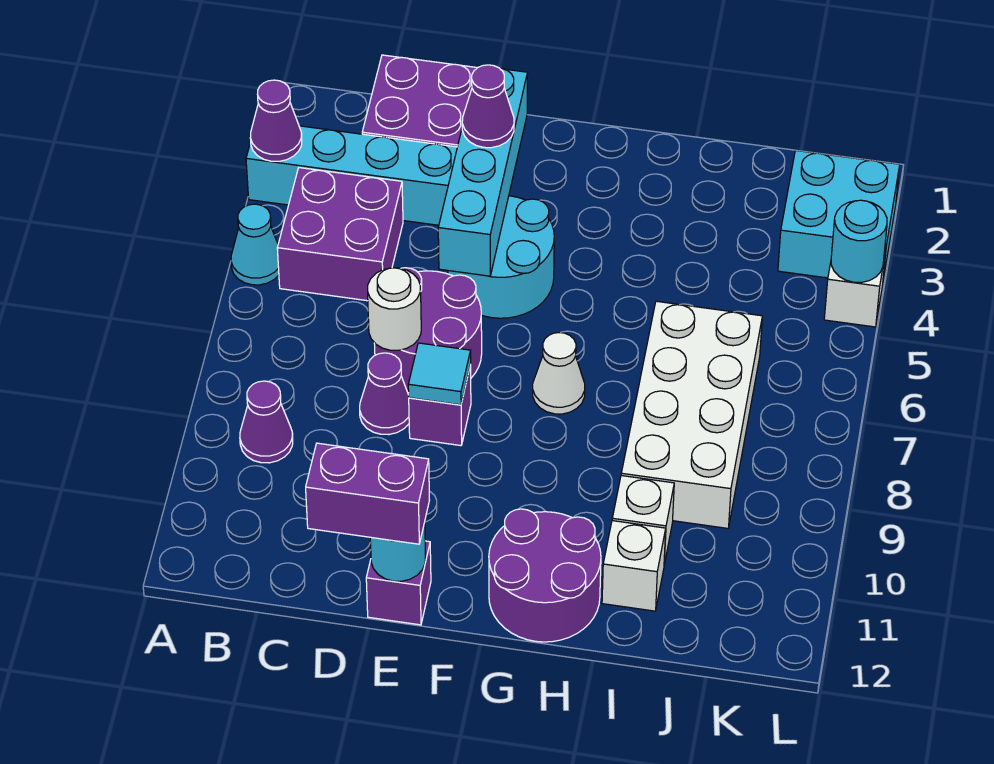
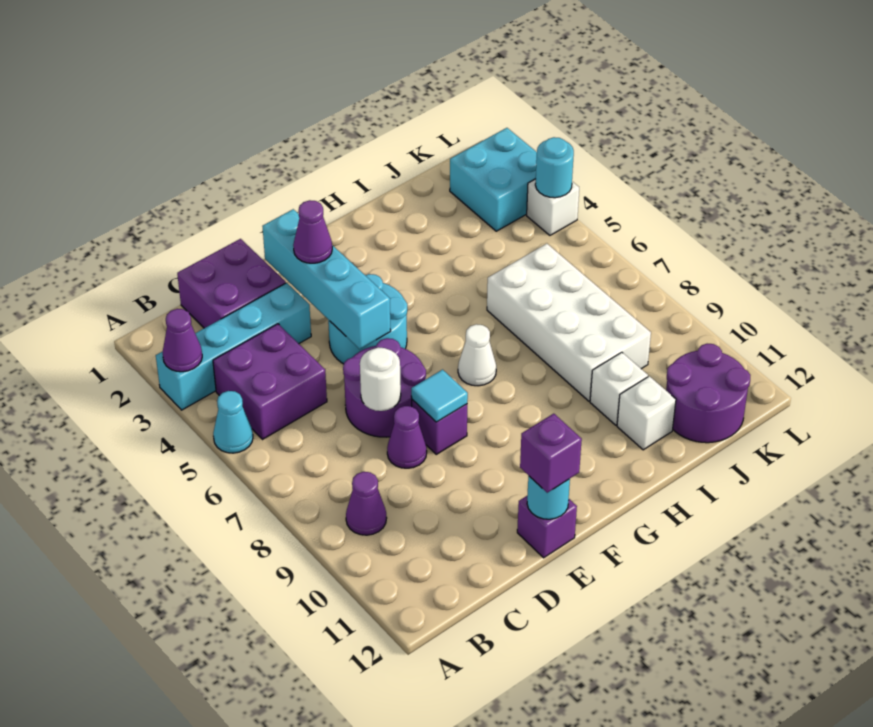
purple 1x2 brick [306,443,429,544] -> purple 1x1 brick [520,414,582,493]
purple 2x2 round brick [489,509,601,642] -> purple 2x2 round brick moved to [666,344,750,443]

